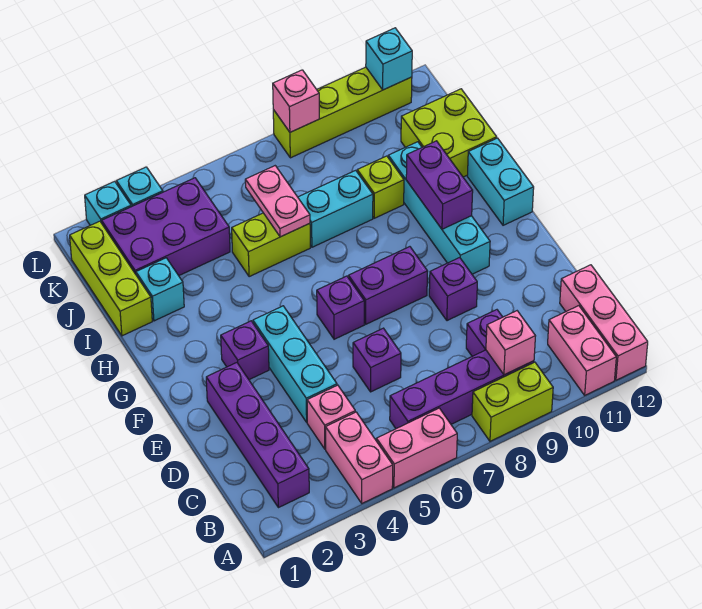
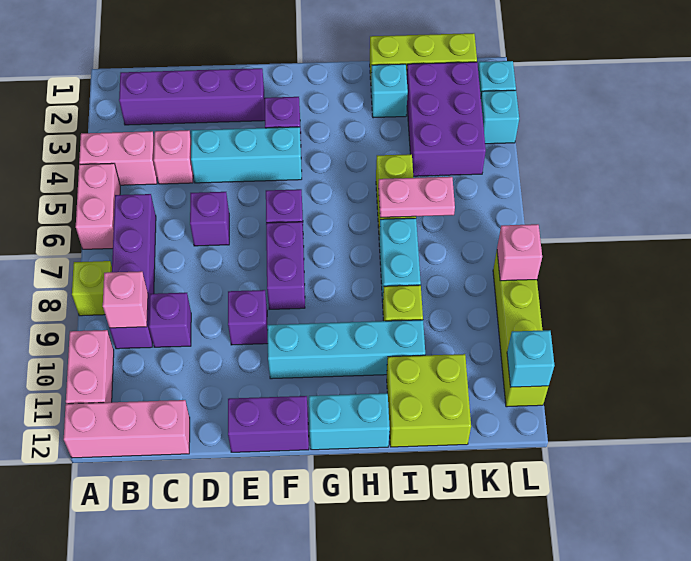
lime 1x2 brick [472,362,553,441] -> lime 1x1 brick [72,261,112,316]
pink 1x2 brick [548,306,616,395] -> pink 1x2 brick turned to [66,330,114,404]
purple 1x2 brick [406,141,473,229] -> purple 1x2 brick moved to [228,396,309,452]

